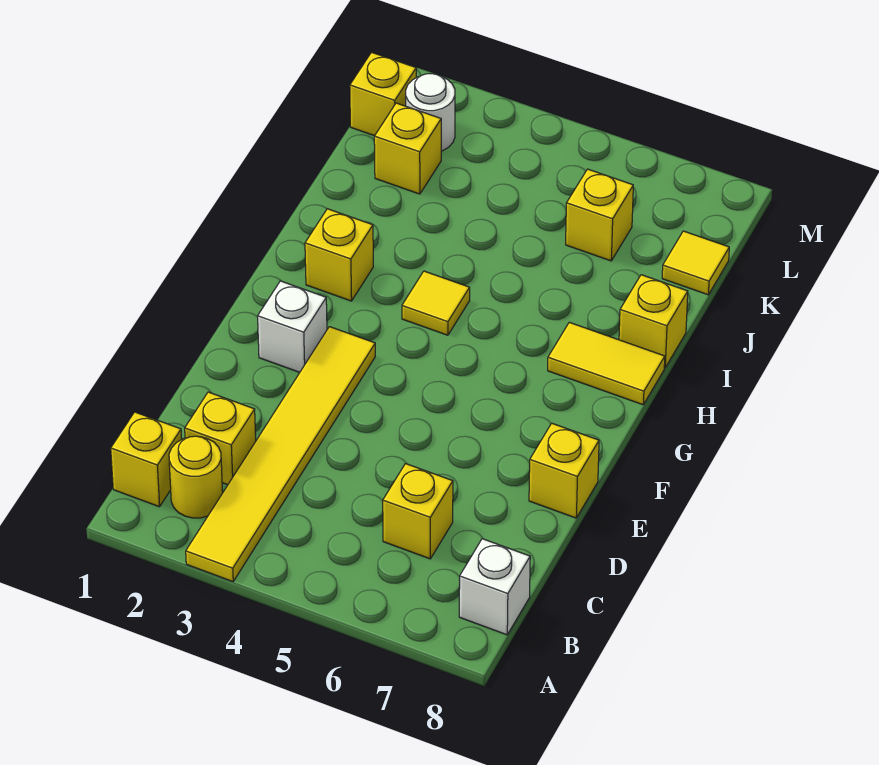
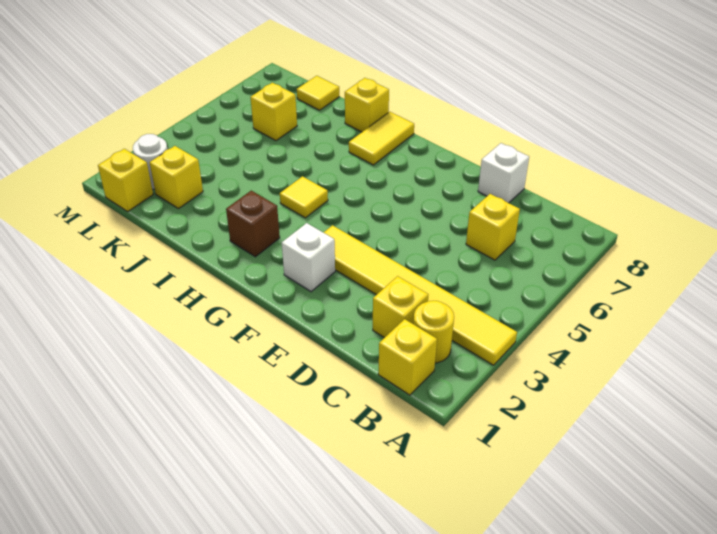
white 1x1 brick [459,539,530,635] -> white 1x1 brick moved to [478,143,529,203]
yellow 1x1 brick [529,423,599,518] -> none
yellow 1x1 brick [305,209,373,301] -> brown 1x1 brick [226,191,280,257]

